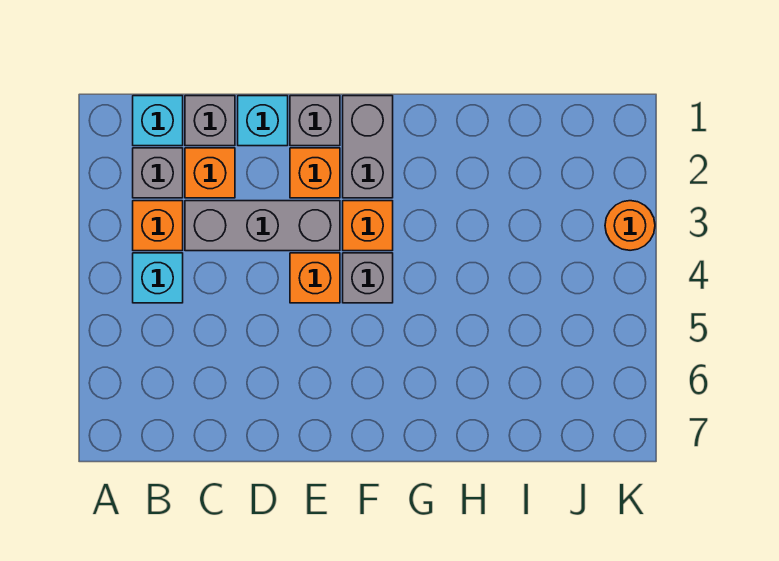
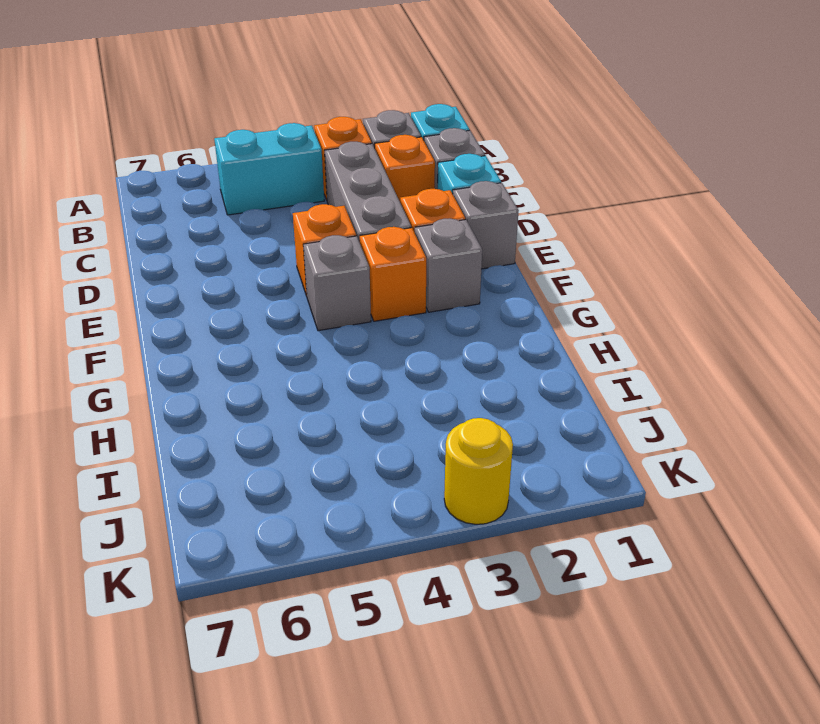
cyan 1x1 brick [133,253,183,303] -> cyan 1x2 brick [214,123,324,215]
grey 1x2 brick [343,96,393,198] -> grey 1x1 brick [415,218,482,312]
orange 1x1 round brick [605,201,655,250] -> yellow 1x1 round brick [444,418,513,524]

